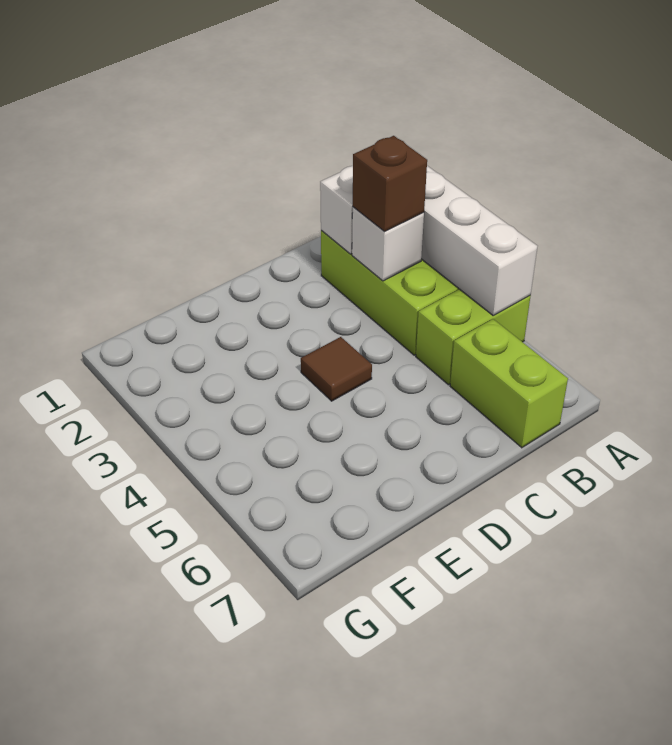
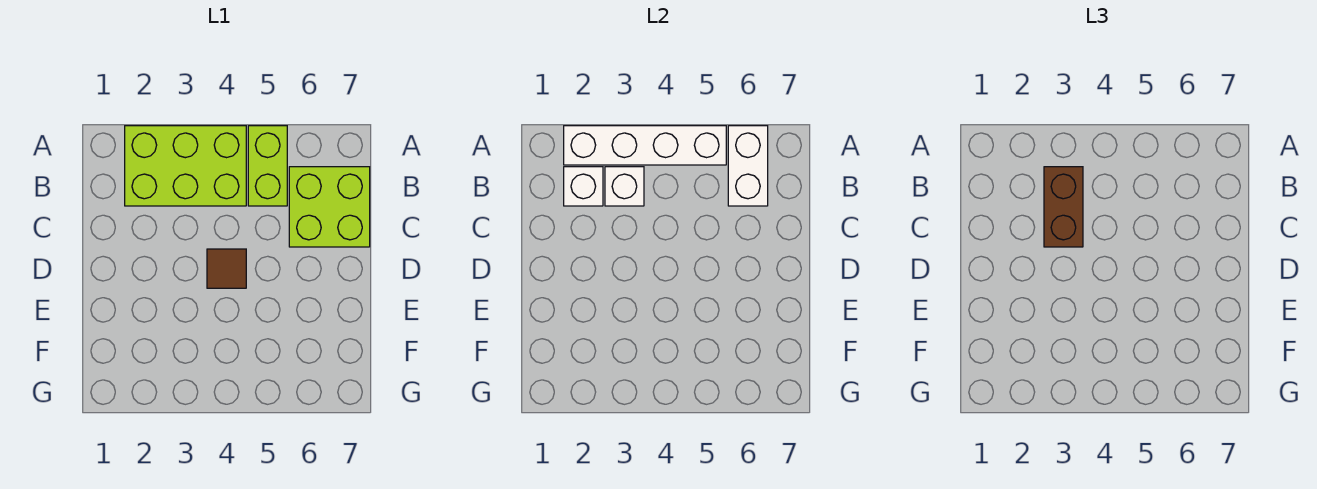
none -> white 1x2 brick [728,126,768,206]
brown 1x1 brick [353,136,427,231] -> brown 1x2 brick [1044,167,1083,247]
lime 1x2 brick [450,319,568,448] -> lime 2x2 brick [289,167,370,247]

